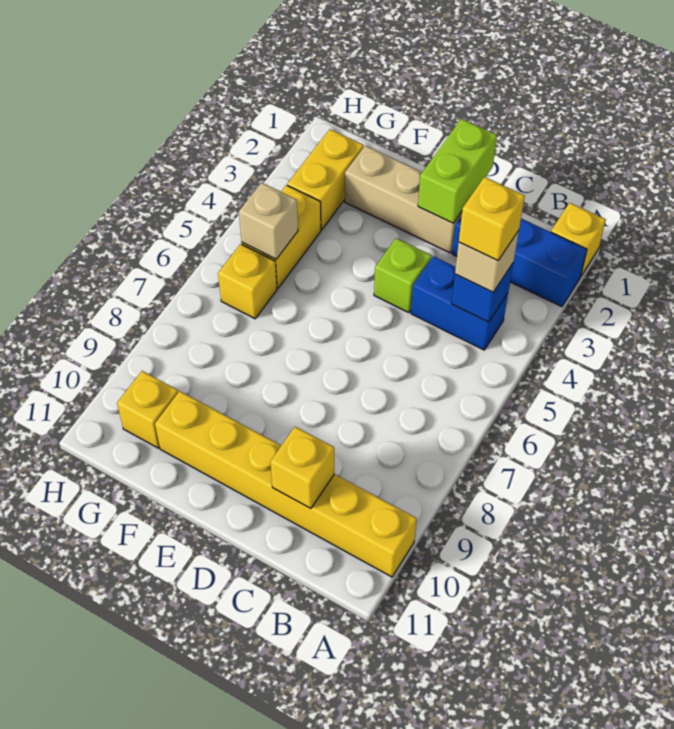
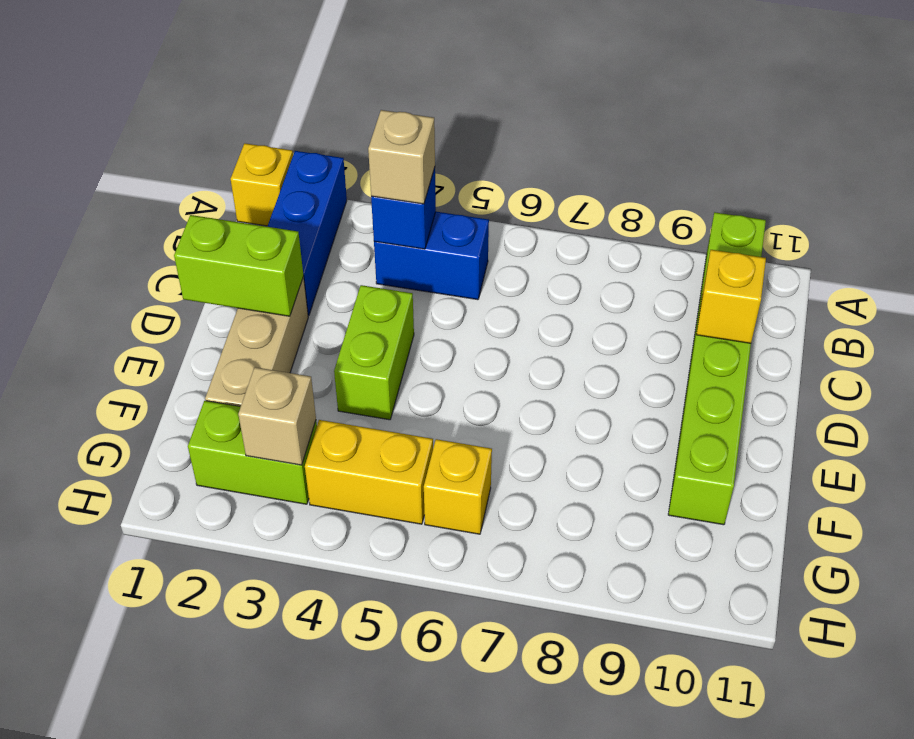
yellow 1x6 brick [155,391,417,577] -> lime 1x6 brick [668,212,766,525]
blue 1x2 brick [411,256,508,350] -> blue 1x2 brick turned to [374,212,489,300]
yellow 1x1 brick [459,177,525,261] -> none
lime 1x1 brick [374,238,431,313] -> lime 1x2 brick [334,285,414,420]
yellow 1x2 brick [287,129,363,230] -> lime 1x2 brick [188,401,317,504]
tan 1x1 brick [239,183,298,259] -> tan 1x1 brick moved to [238,367,316,465]
yellow 1x1 brick [117,371,178,448] -> none

